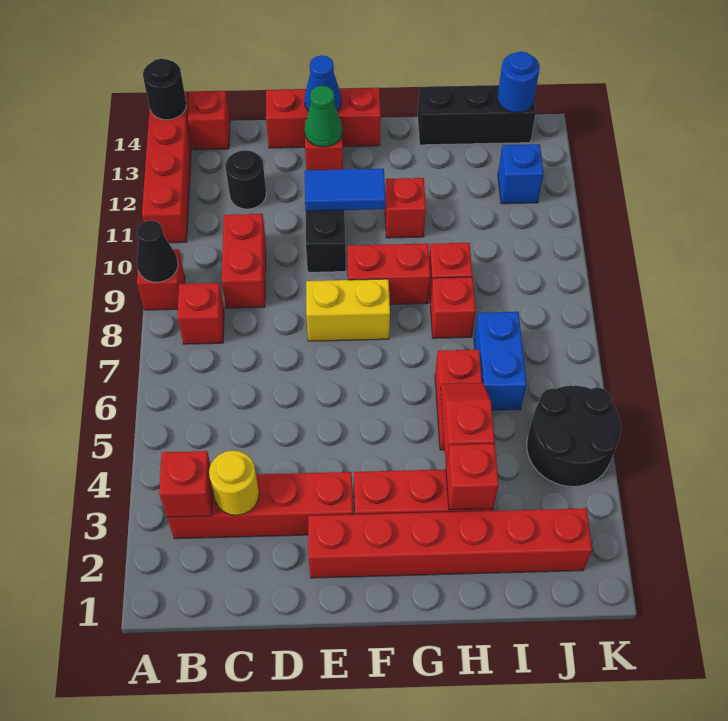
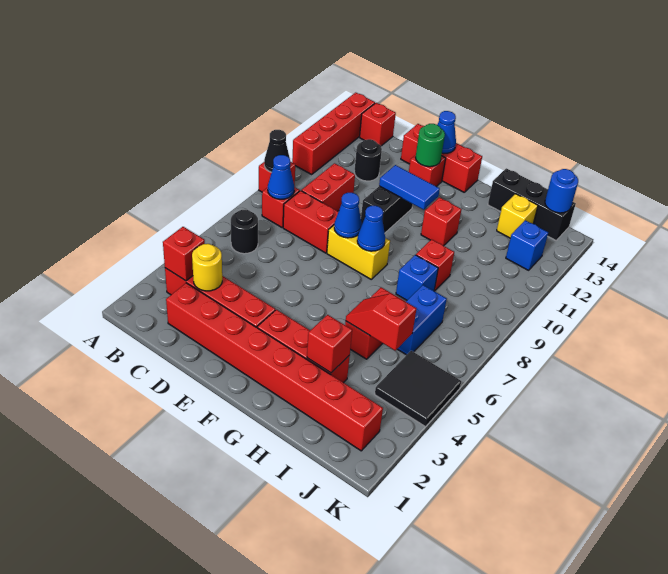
black 1x1 round brick [143,59,187,120] -> black 1x1 round brick moved to [231,210,258,254]
none -> blue 1x1 cone [268,155,294,199]
red 1x6 brick [308,508,592,578] -> red 1x8 brick [166,283,383,451]
none -> blue 1x1 cone [334,193,362,238]
green 1x1 cone [305,86,342,147] -> green 1x1 round brick [416,124,445,167]
none -> blue 1x1 cone [357,206,385,251]
red 1x2 brick [347,244,431,304] -> red 1x2 brick moved to [283,191,338,253]
red 1x2 slope [440,383,495,466] -> red 1x2 slope turned to [346,293,417,351]
red 1x1 brick [430,277,476,338] -> blue 1x1 brick [396,255,438,300]
none -> yellow 1x1 brick [497,194,538,238]
black 2x2 round brick [527,386,621,487] -> black 2x2 tile [375,351,461,427]

